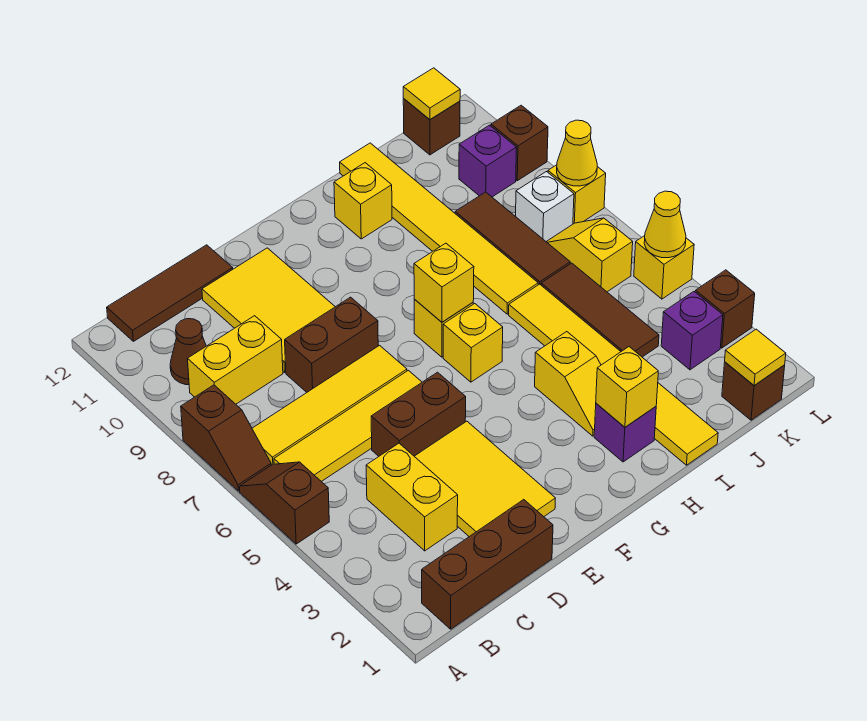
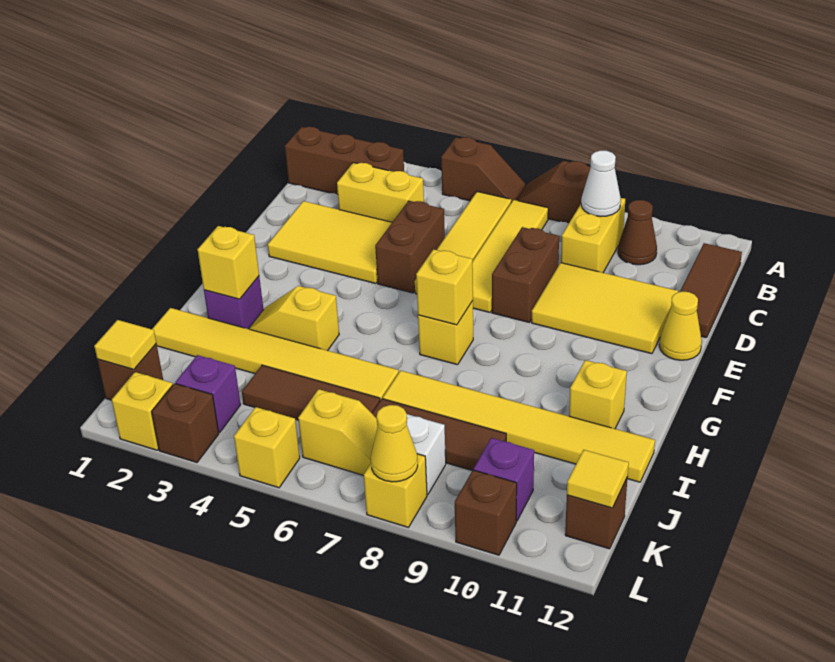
brown 1x3 brick [422,500,553,629] -> brown 1x3 brick turned to [285,127,404,195]
none -> white 1x1 cone [581,151,621,217]
yellow 1x1 brick [443,304,503,382] -> yellow 1x1 brick moved to [112,372,173,450]
yellow 1x1 cone [644,191,686,258] -> yellow 1x1 cone moved to [659,292,702,360]

